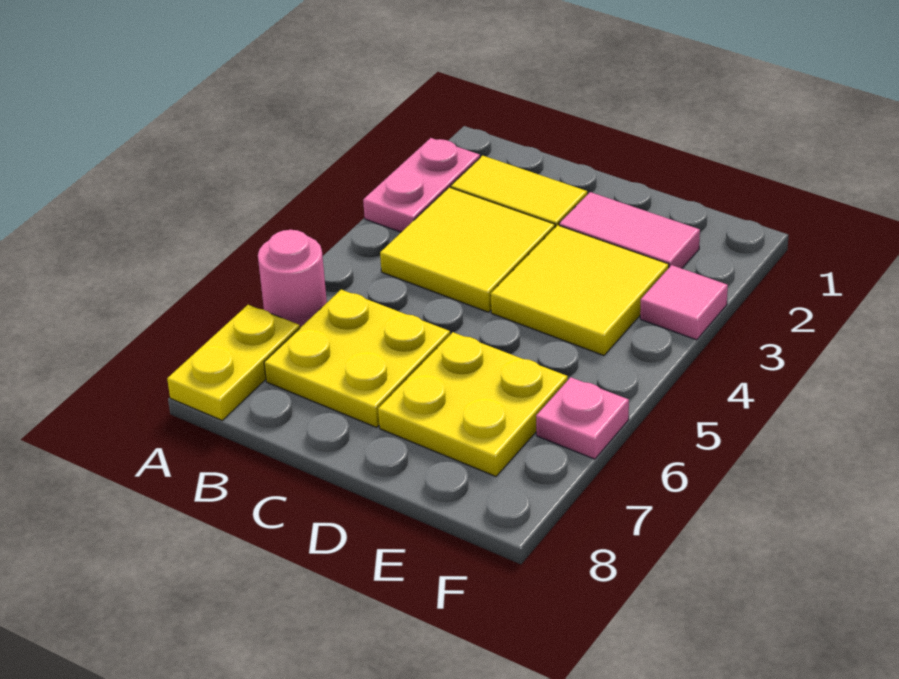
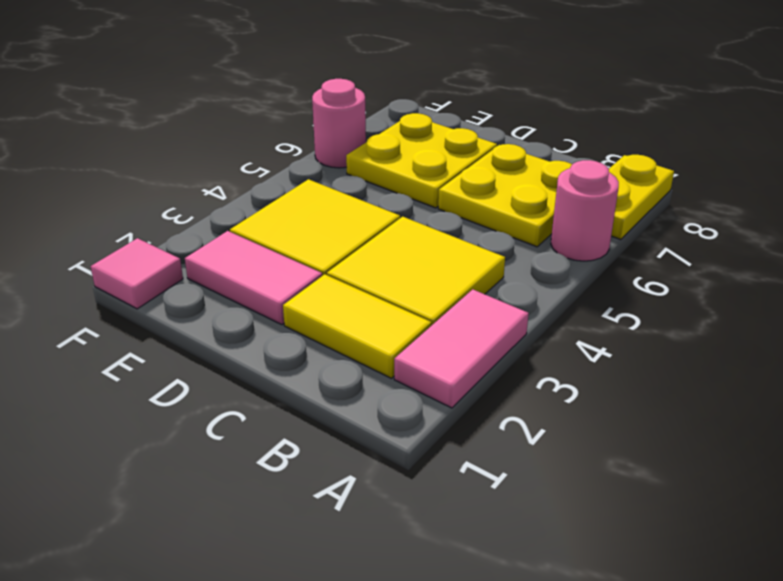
pink 1x2 plate [363,138,480,232] -> pink 1x2 tile [394,289,529,408]
pink 1x1 tile [640,265,728,340] -> pink 1x1 tile moved to [91,238,183,309]
pink 1x1 plate [536,377,629,459] -> pink 1x1 round brick [312,79,366,168]

